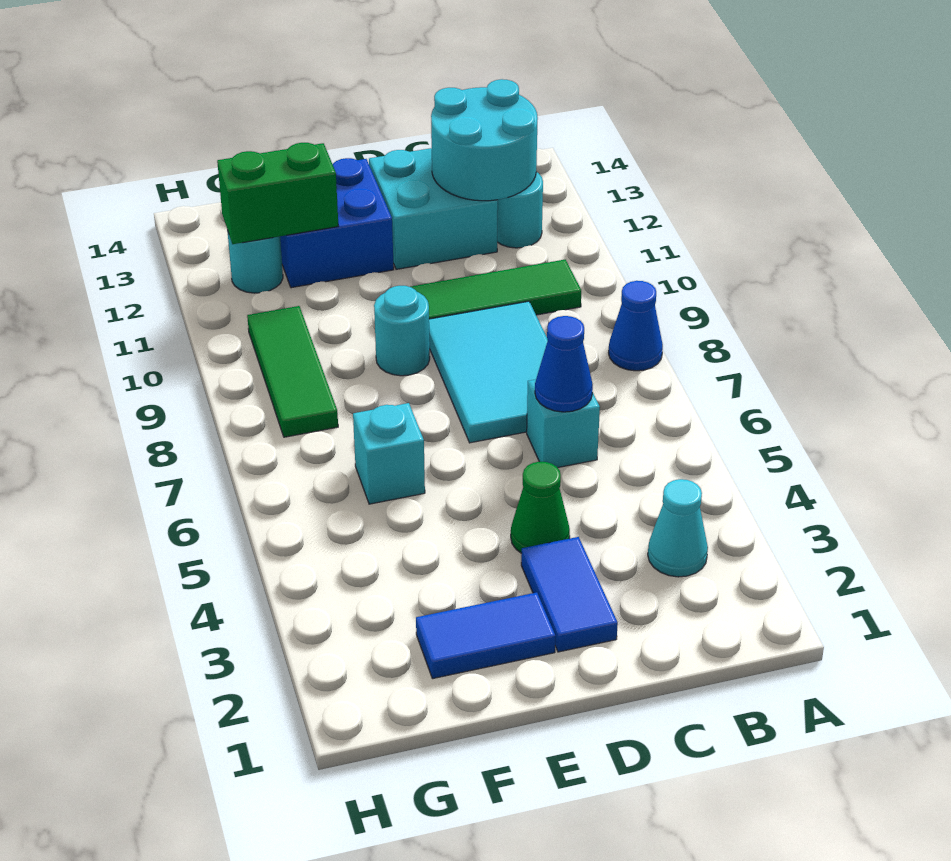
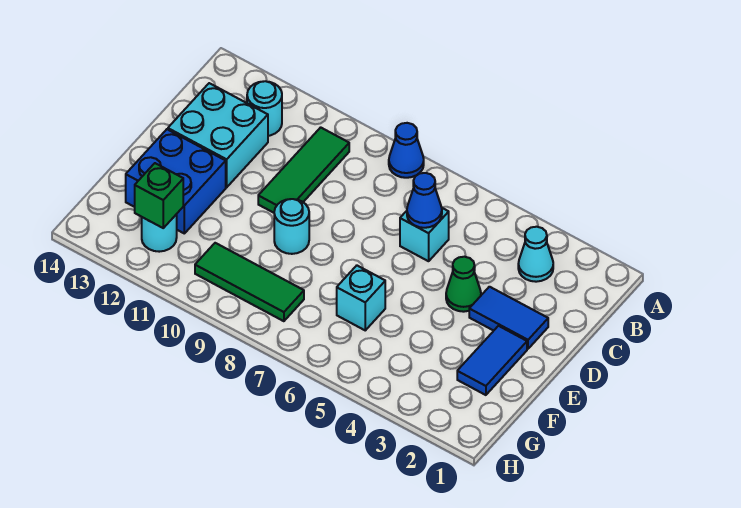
cyan 2x2 round brick [431,79,538,201] -> none
cyan 2x3 tile [429,301,548,443] -> none
green 1x2 brick [217,143,338,244] -> green 1x1 brick [135,163,183,228]

